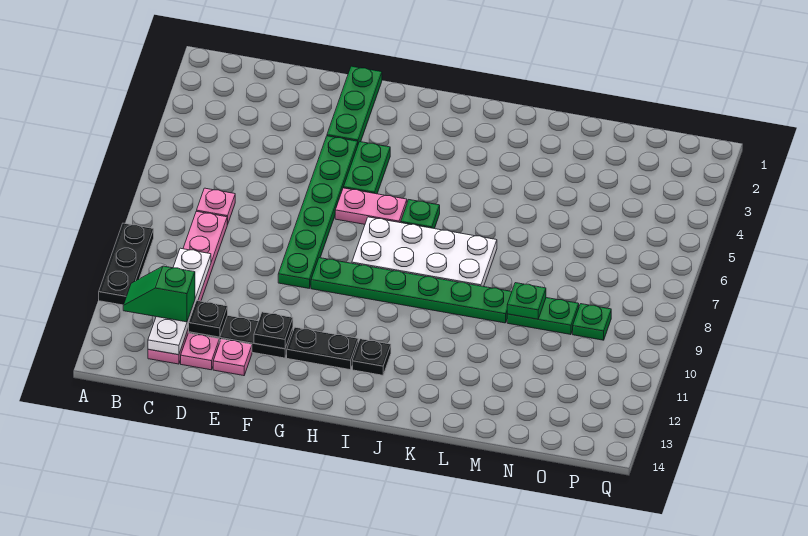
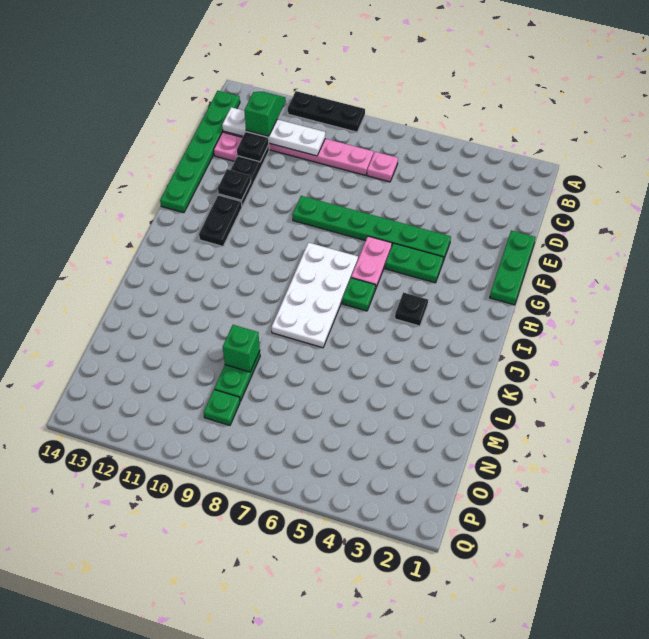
pink 1x1 plate [213,339,252,376] -> none
green 1x3 plate [327,66,382,144] -> green 1x3 plate turned to [490,230,536,305]
green 1x6 plate [311,258,512,323] -> green 1x6 plate moved to [160,91,240,213]
black 1x1 plate [352,339,391,375] -> black 1x1 plate moved to [395,292,428,326]
green 1x1 plate [507,283,546,319] -> green 1x1 brick [223,325,260,372]

